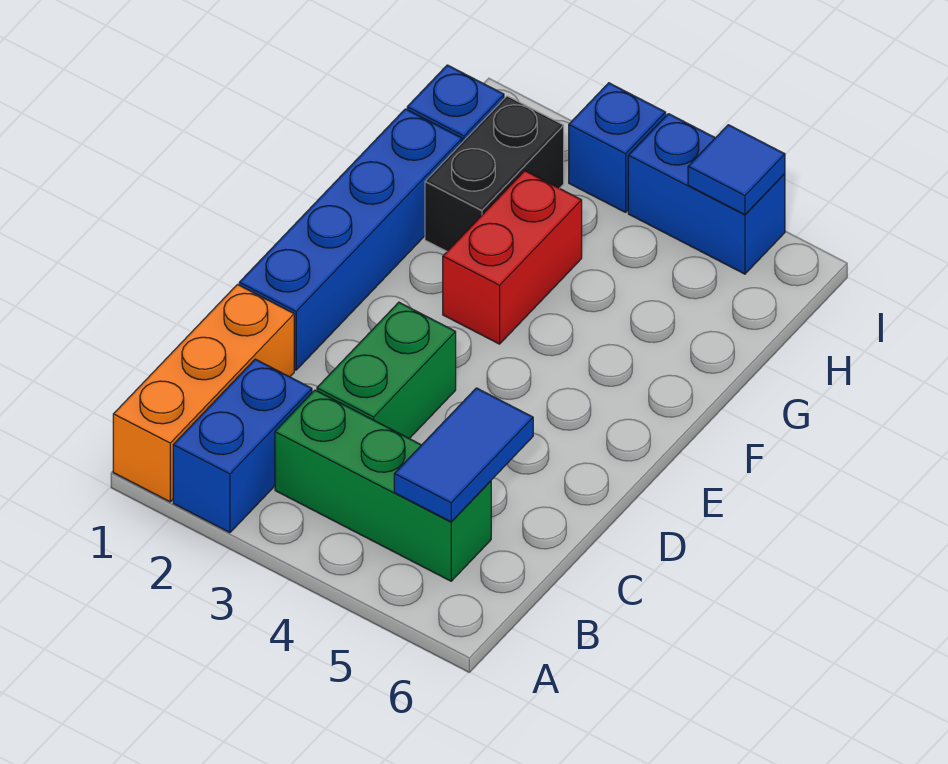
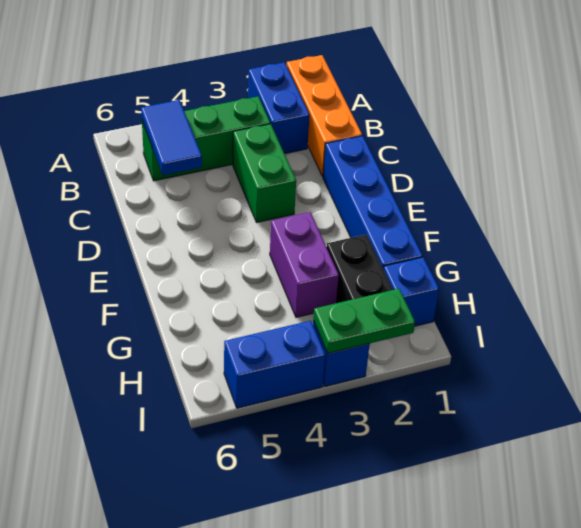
red 1x2 brick [443,171,582,344] -> purple 1x2 brick [270,212,339,317]
none -> green 1x2 plate [313,289,415,353]
blue 1x1 tile [688,125,785,215] -> none

